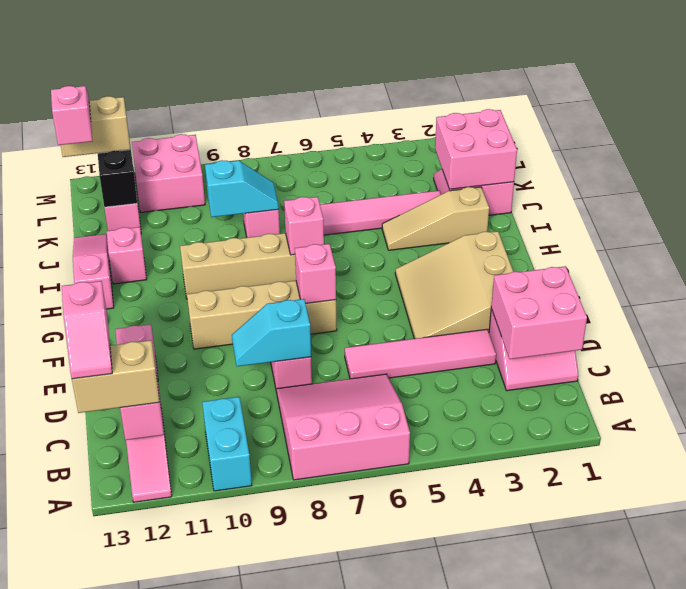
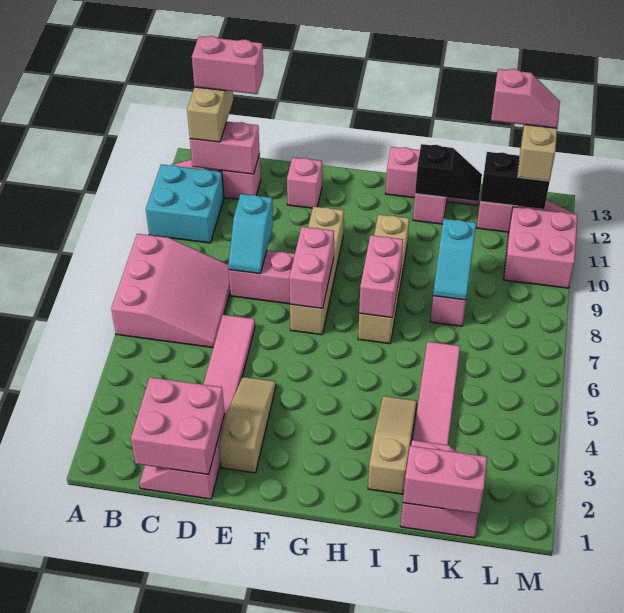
cyan 1x2 brick [202,397,252,491] -> cyan 2x2 brick [146,164,224,243]
pink 1x2 slope [62,281,112,379] -> pink 1x2 brick [192,36,263,94]
cyan 1x2 slope [232,299,311,366] -> cyan 1x2 slope turned to [228,194,273,274]
tan 3x3 slope [395,231,513,339] -> tan 1x3 slope [219,377,276,473]
pink 1x1 brick [295,244,336,303] -> pink 1x2 brick [289,227,334,308]
pink 1x1 brick [284,197,324,255] -> pink 1x2 brick [359,235,403,318]
none -> black 1x2 slope [415,144,482,201]
pink 2x2 brick [435,109,517,189] -> pink 1x2 brick [403,446,487,514]

